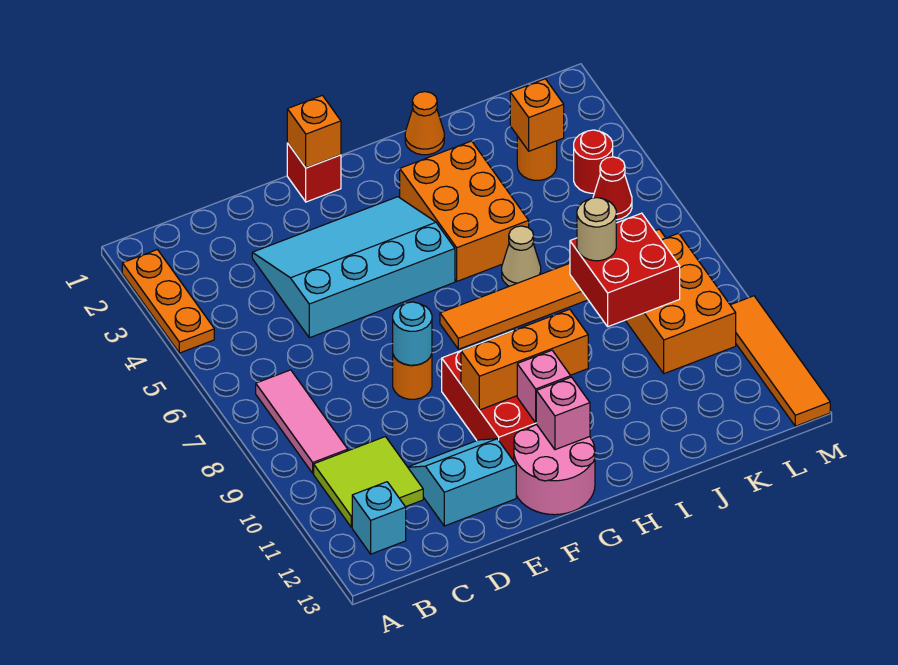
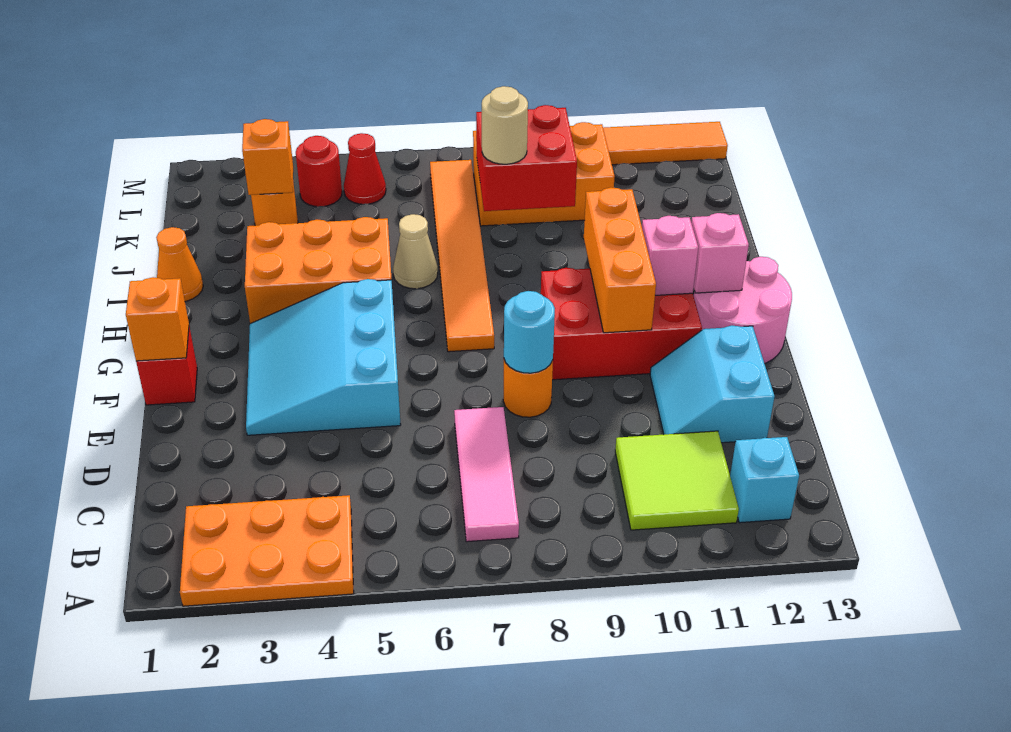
orange 1x3 plate [122,250,214,353] -> orange 2x3 plate [180,495,354,606]
pink 1x3 tile [256,370,348,473] -> pink 1x3 tile turned to [454,407,519,542]
cyan 3x4 slope [252,197,455,338] -> cyan 3x3 slope [246,279,401,435]

